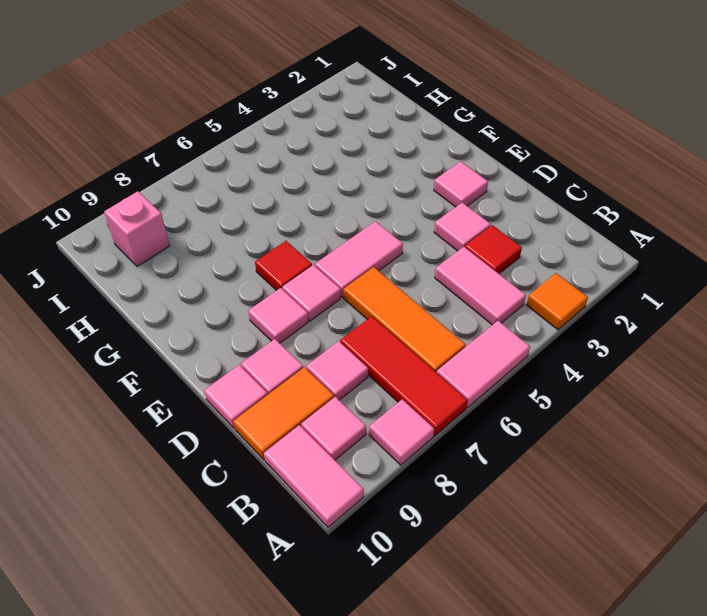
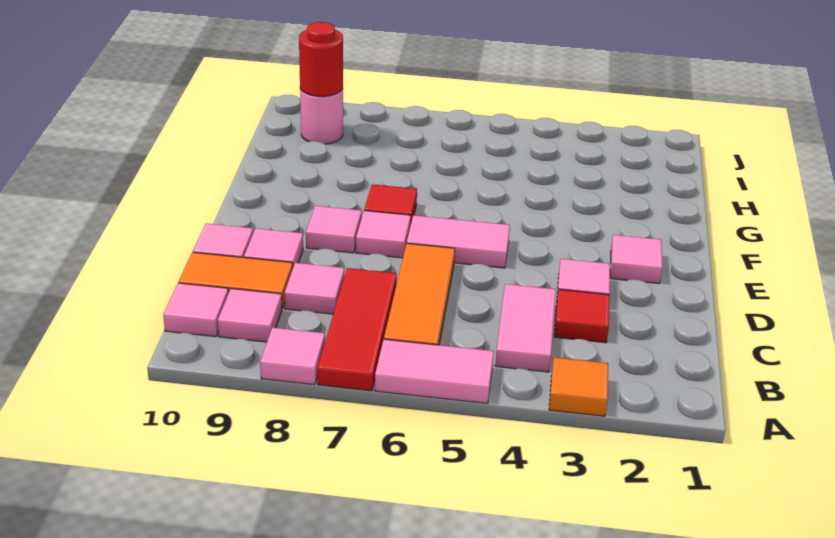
pink 1x2 tile [264,425,364,527] -> pink 1x1 tile [163,283,228,337]
pink 1x1 brick [104,191,170,267] -> pink 1x1 round brick [300,88,343,144]
none -> red 1x1 round brick [299,22,343,97]

